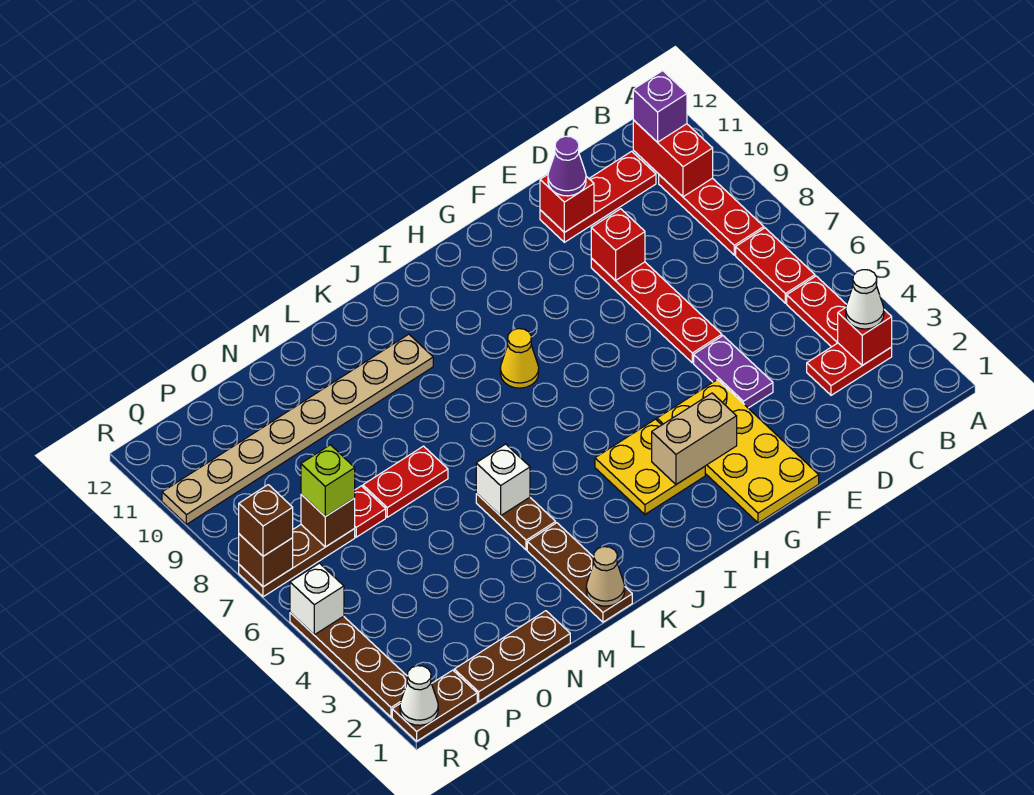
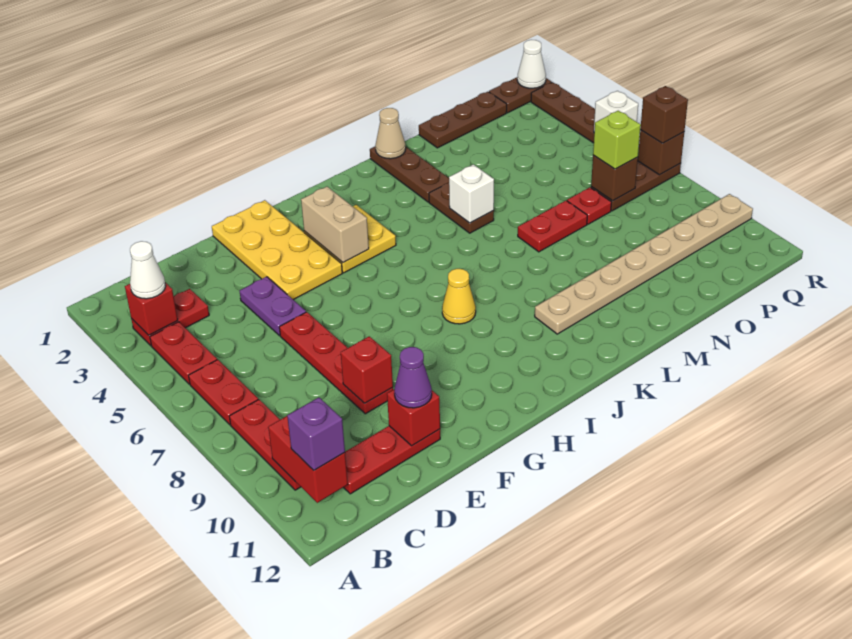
tan 1x2 brick [652,393,737,484] -> tan 1x2 brick turned to [301,187,369,263]

